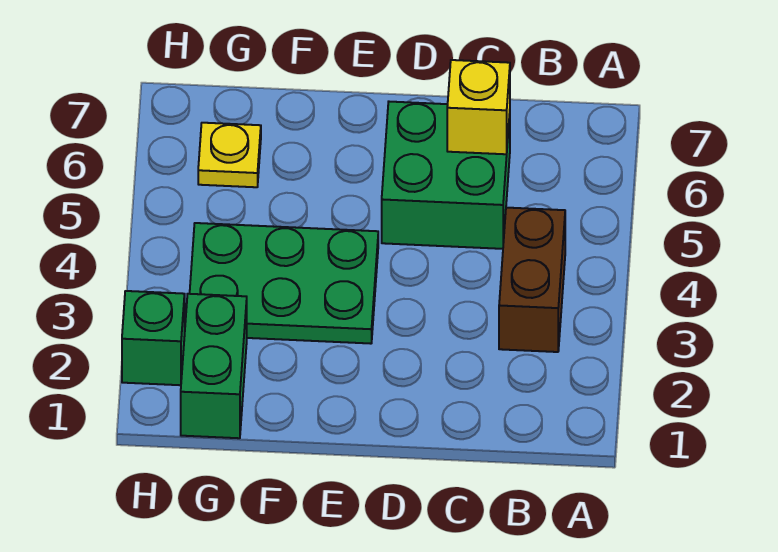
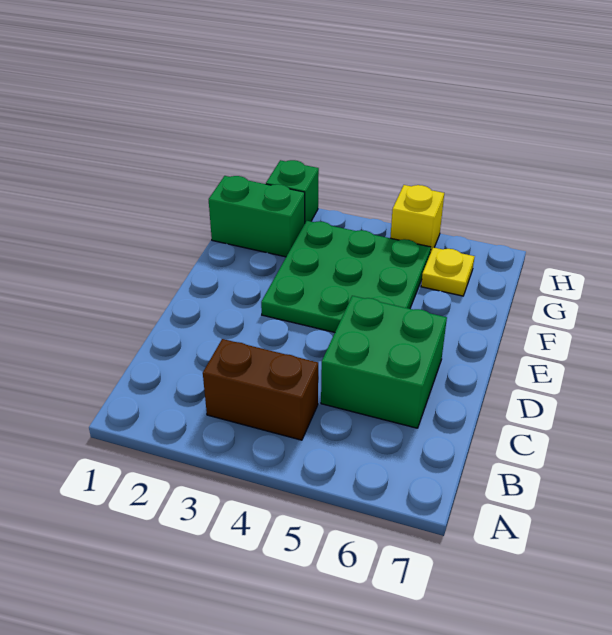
yellow 1x1 brick [447,60,510,154] -> yellow 1x1 brick moved to [390,185,444,253]
green 2x3 plate [190,223,378,344] -> green 3x3 plate [261,221,431,332]

